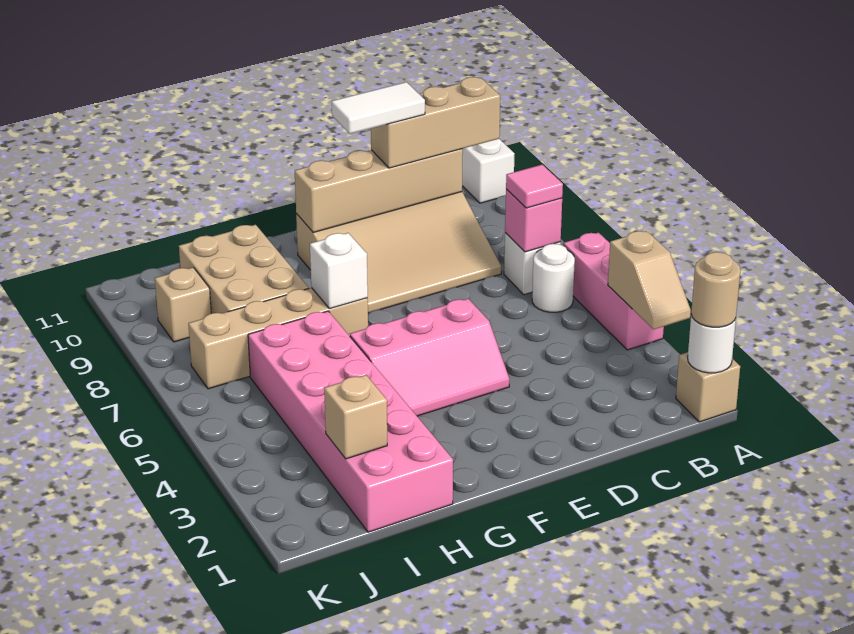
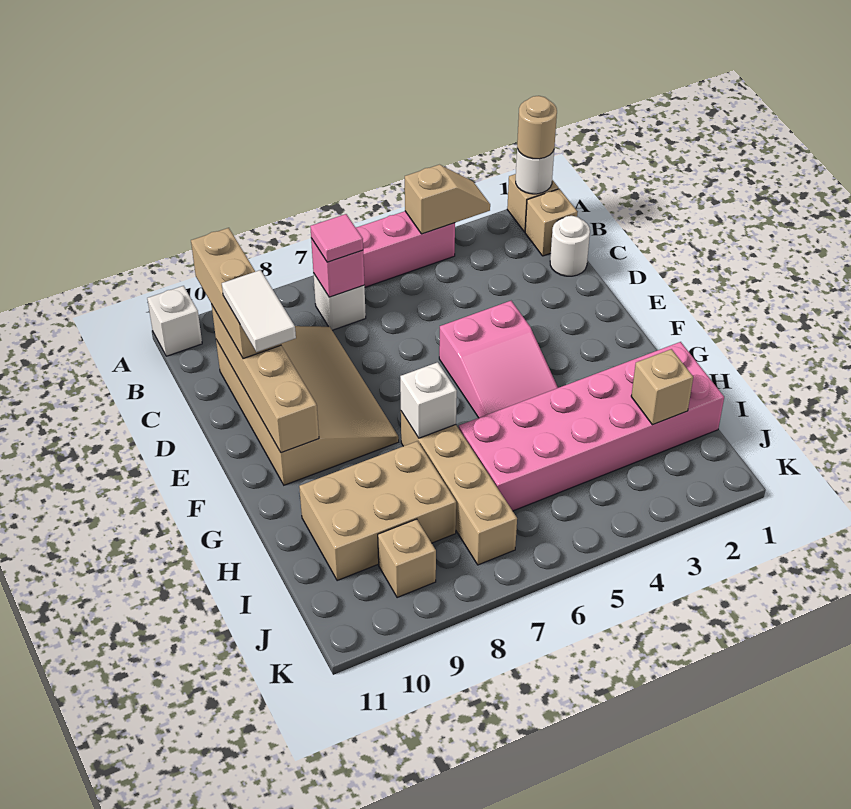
none -> tan 1x1 brick [525,189,577,256]
white 1x1 round brick [532,244,575,312] -> white 1x1 round brick moved to [550,216,590,276]
pink 2x3 slope [350,299,510,416] -> pink 2x3 slope turned to [439,301,558,418]

